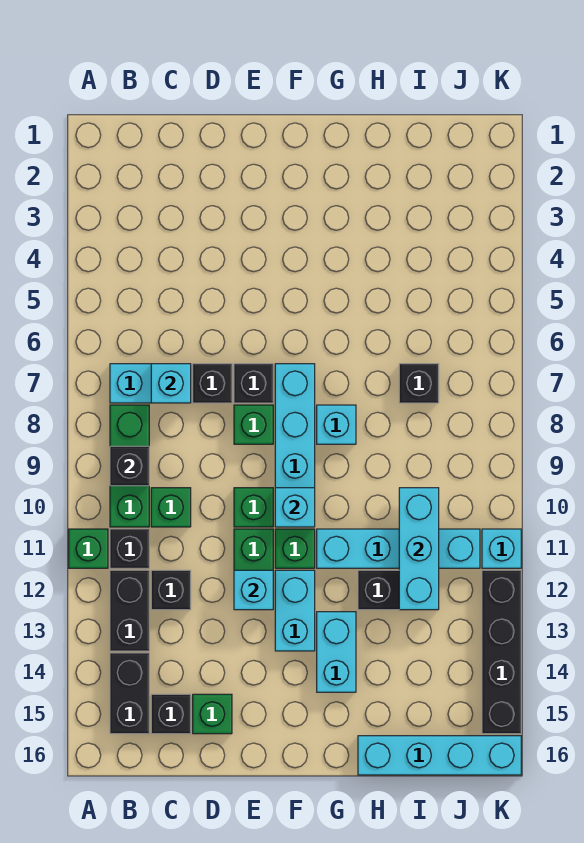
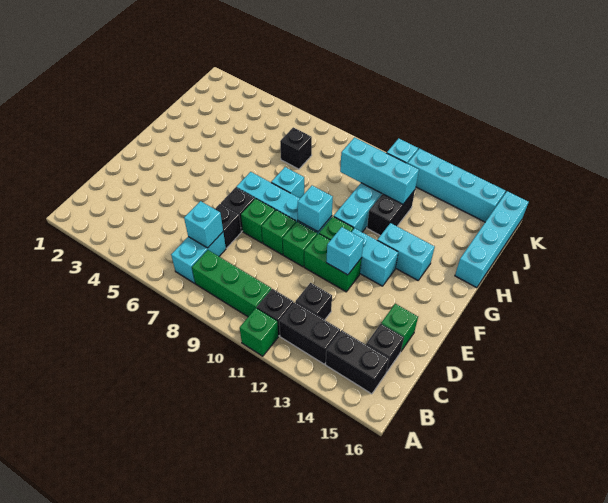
black 1x1 brick [110,446,149,486] -> none
green 1x1 brick [151,488,191,527] -> green 1x1 brick moved to [262,210,296,255]
black 1x4 brick [482,570,521,734] -> cyan 1x4 brick [408,149,505,222]

